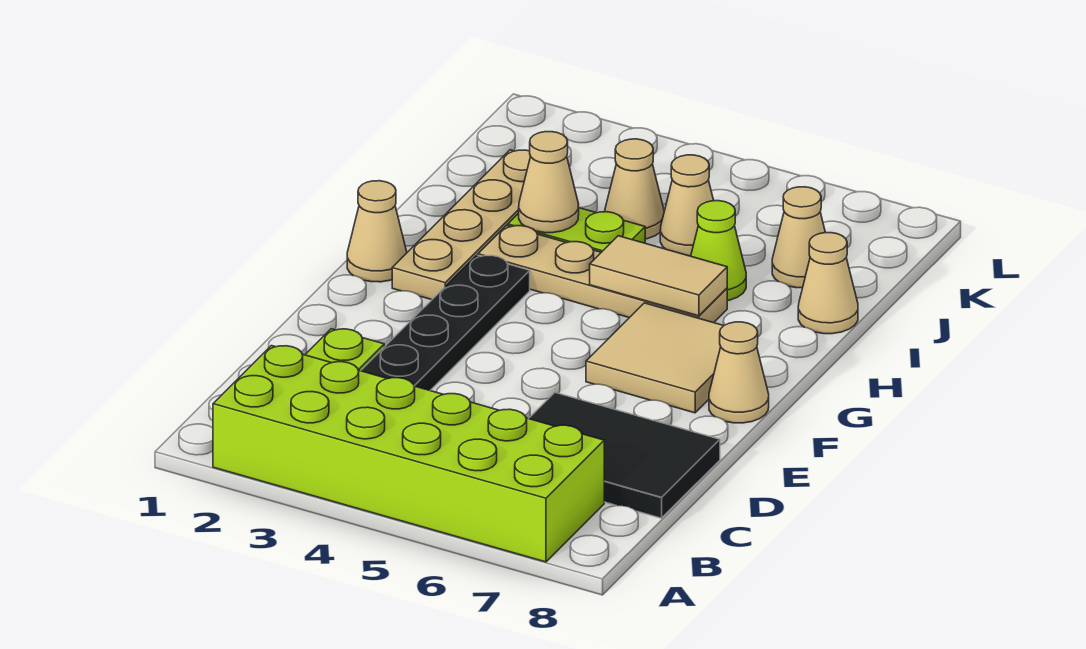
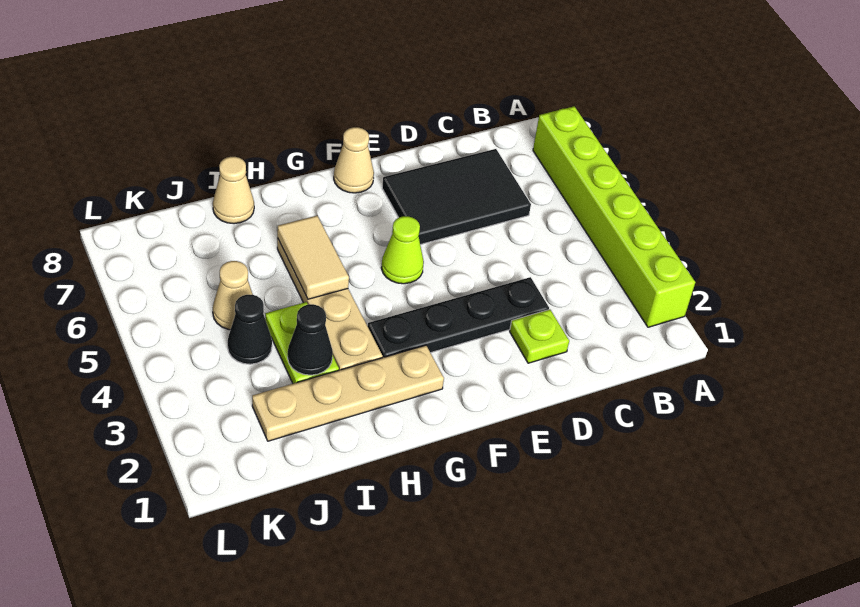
lime 2x6 brick [213,346,604,562] -> lime 1x6 brick [533,106,695,327]
black 2x3 tile [529,393,720,518] -> black 2x3 tile turned to [382,149,531,244]
tan 2x2 tile [586,303,724,413] -> none
tan 1x1 cone [347,181,407,282] -> none
tan 1x1 cone [519,132,579,233] -> black 1x1 cone [288,304,333,375]
lime 1x1 cone [691,201,746,301] -> lime 1x1 cone moved to [381,216,424,284]
tan 1x1 cone [605,139,664,239] -> black 1x1 cone [227,295,272,364]
tan 1x1 cone [772,187,825,288] -> none

